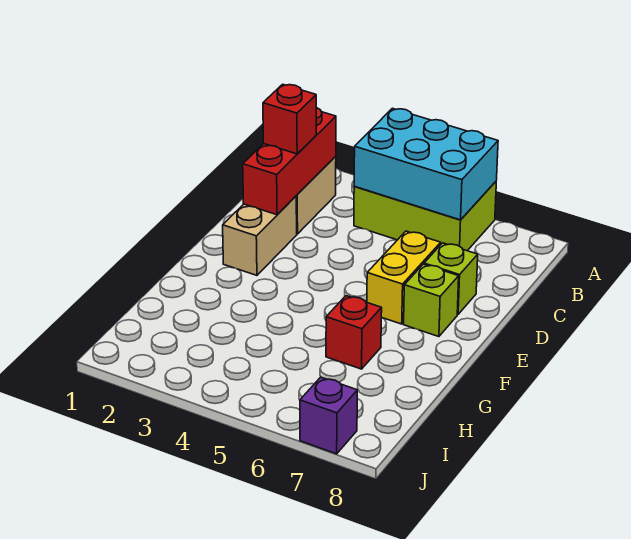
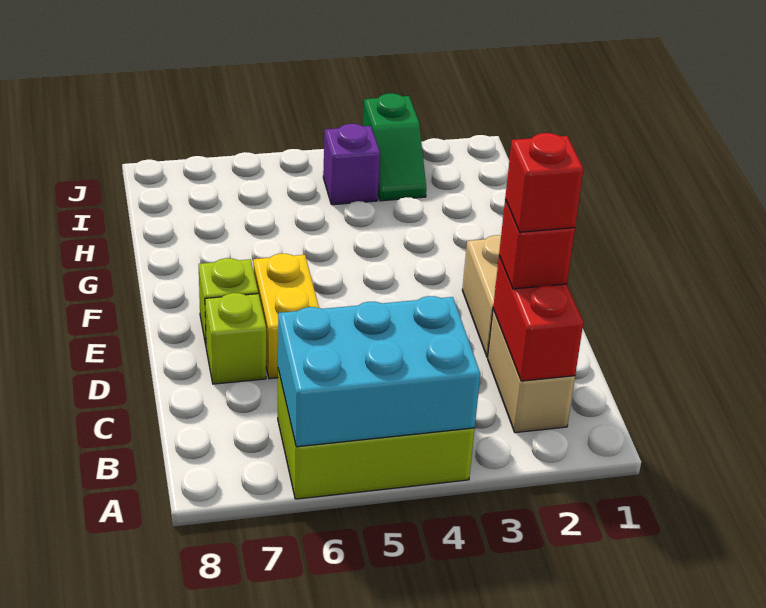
red 1x3 brick [243,108,336,215] -> red 1x2 brick [493,256,583,381]
red 1x1 brick [326,296,382,369] -> red 1x1 brick moved to [505,133,583,232]
none -> green 1x2 slope [363,93,426,201]
purple 1x1 brick [300,377,357,454] -> purple 1x1 brick moved to [323,124,380,205]

